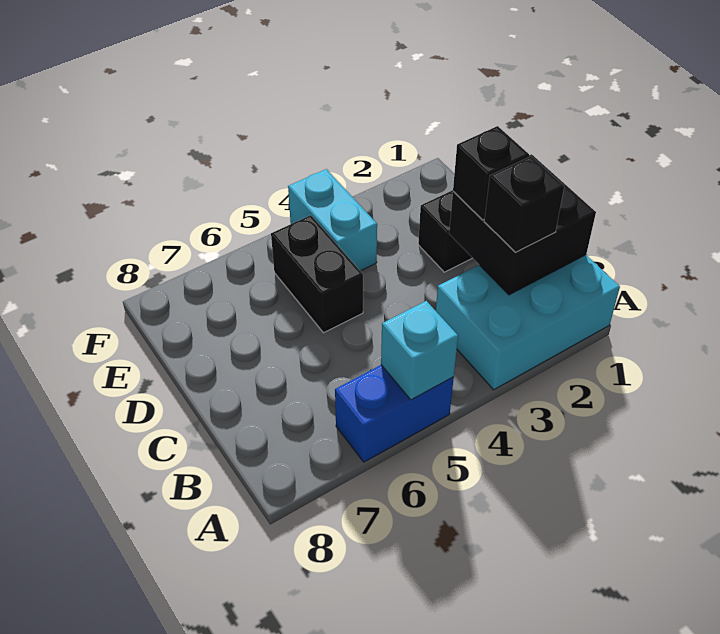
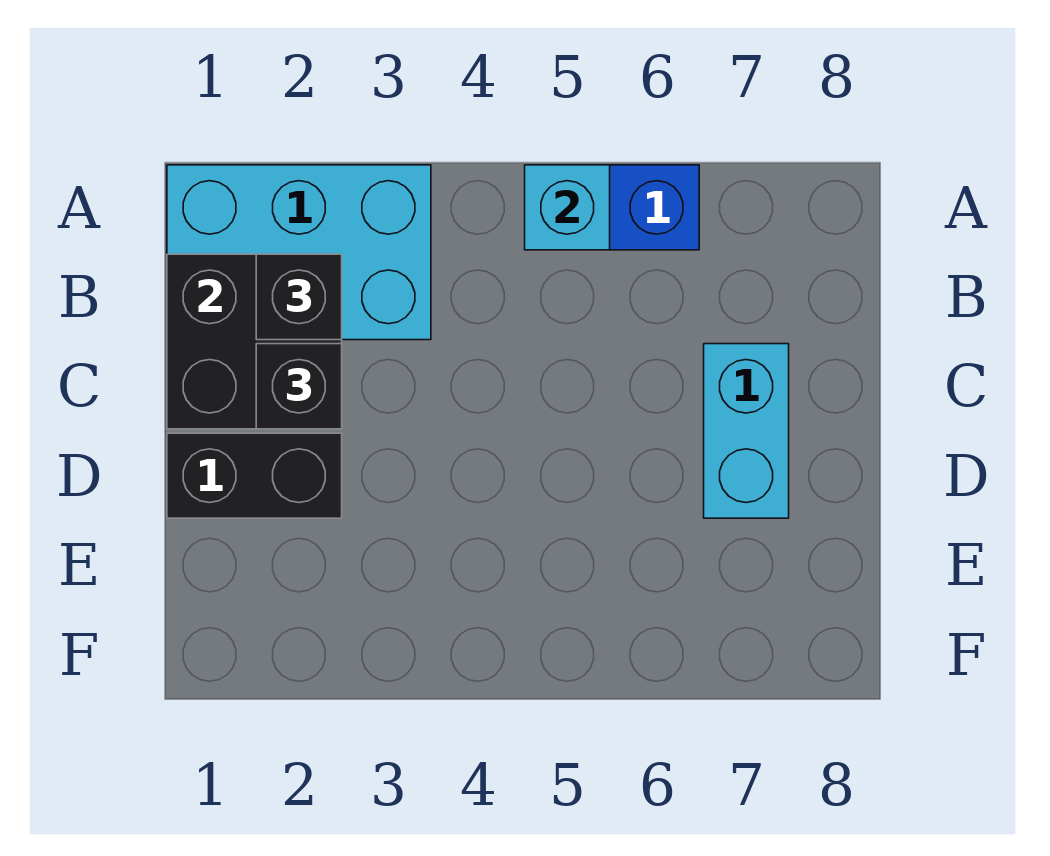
black 1x2 brick [271,215,363,333] -> none
cyan 1x2 brick [288,169,377,271] -> cyan 1x2 brick moved to [704,344,789,518]

